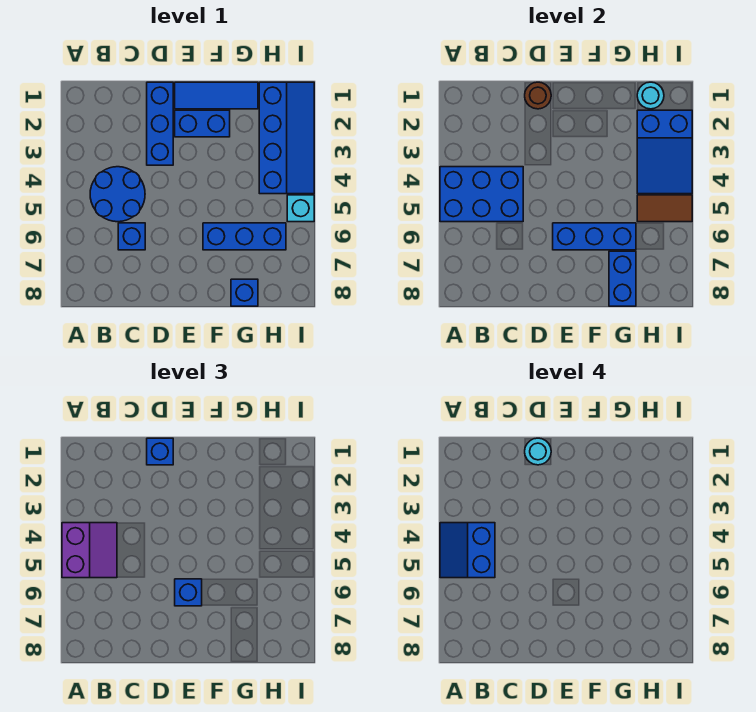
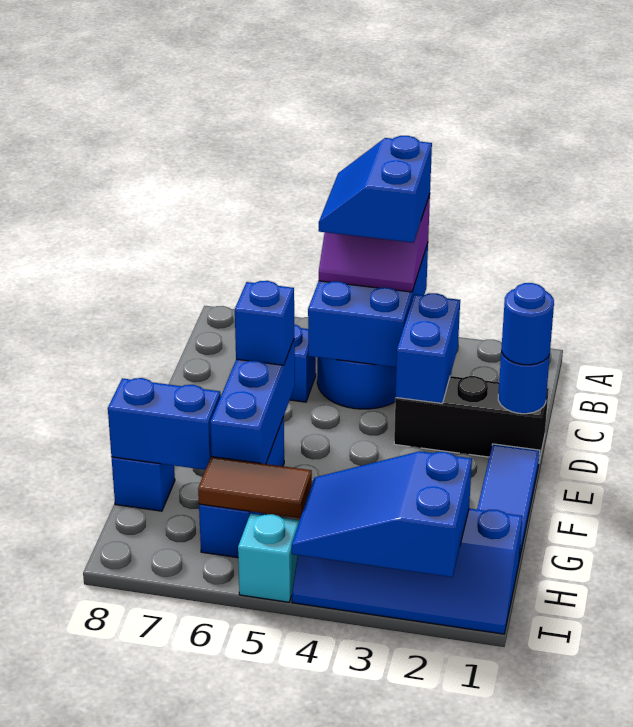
blue 2x2 slope [440,523,495,578] -> blue 2x2 slope turned to [319,136,432,243]
blue 1x3 brick [147,82,173,165] -> black 1x3 brick [394,376,549,461]
brown 1x1 round brick [525,82,551,109] -> blue 1x1 round brick [498,348,550,414]
blue 1x1 brick [147,438,173,465] -> blue 1x1 round brick [502,283,554,365]
cyan 1x1 round brick [525,438,551,465] -> none
blue 1x2 brick [175,110,230,137] -> blue 1x2 brick moved to [396,293,460,403]
cyan 1x1 round brick [637,82,664,109] -> none
brown 1x2 tile [637,195,692,222] -> brown 1x2 tile turned to [198,457,312,518]

